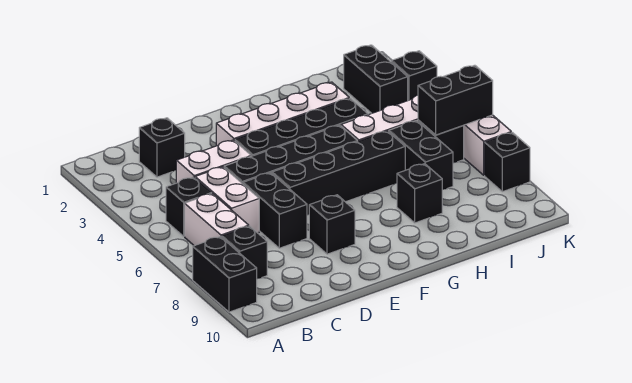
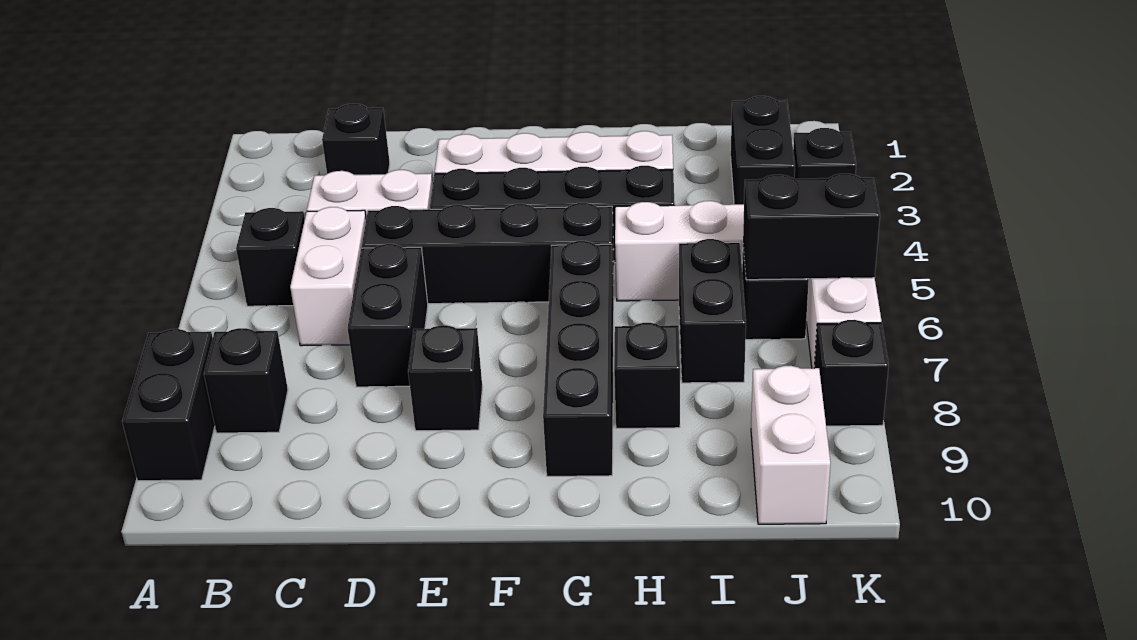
white 1x2 brick [185,194,249,246] -> white 1x2 brick moved to [751,366,830,524]
black 1x4 brick [272,131,405,215] -> black 1x4 brick turned to [543,241,614,476]

